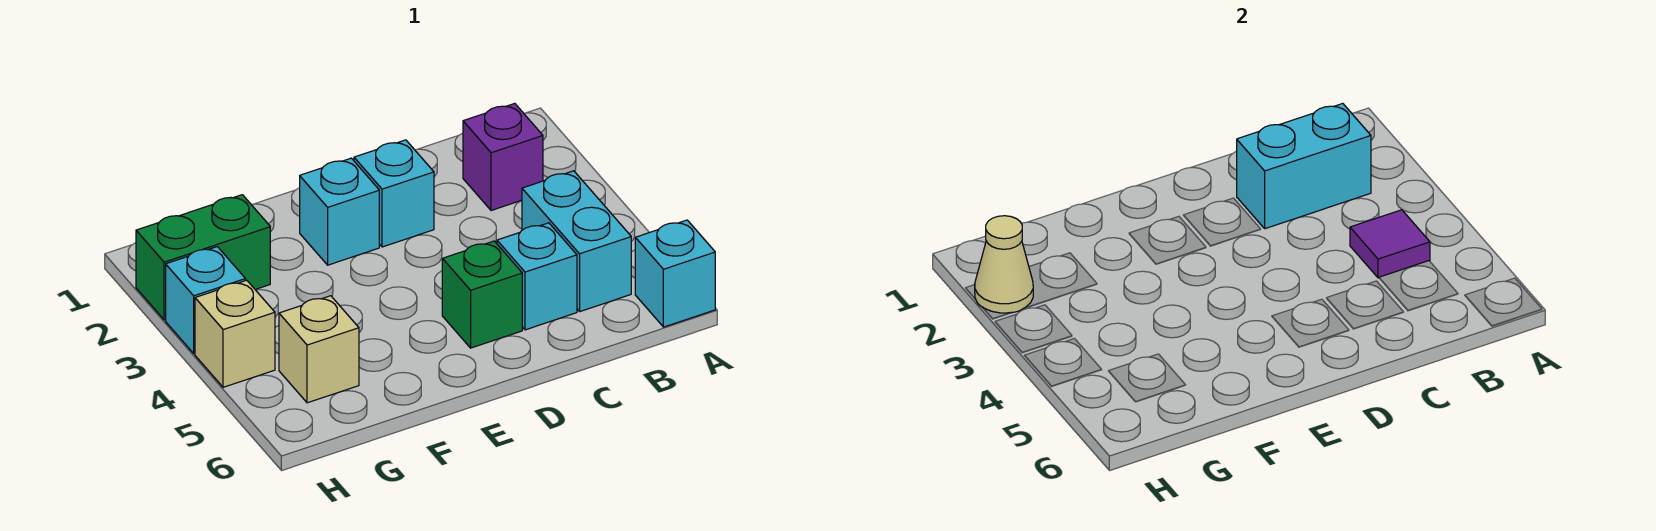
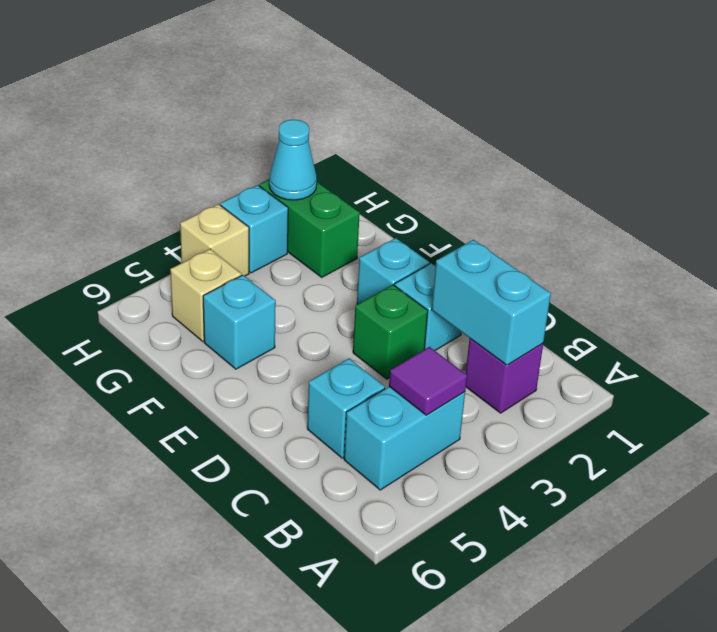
cyan 1x1 brick [635,220,715,327] -> cyan 1x1 brick moved to [203,275,276,369]
green 1x1 brick [442,241,522,348] -> green 1x1 brick moved to [353,285,428,379]
tan 1x1 cone [975,216,1033,313] -> cyan 1x1 cone [269,120,317,200]

